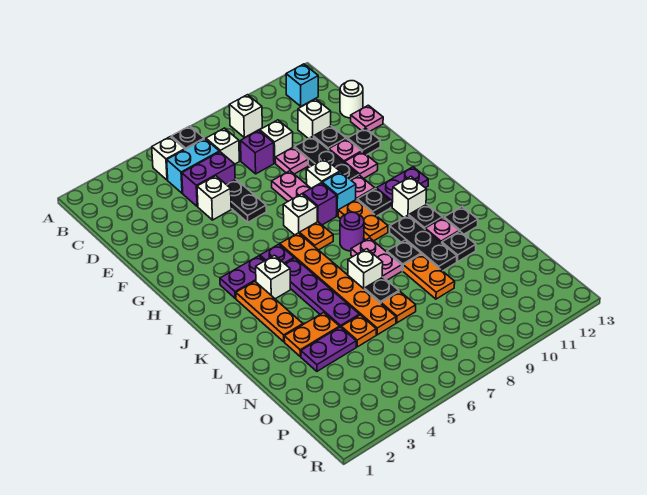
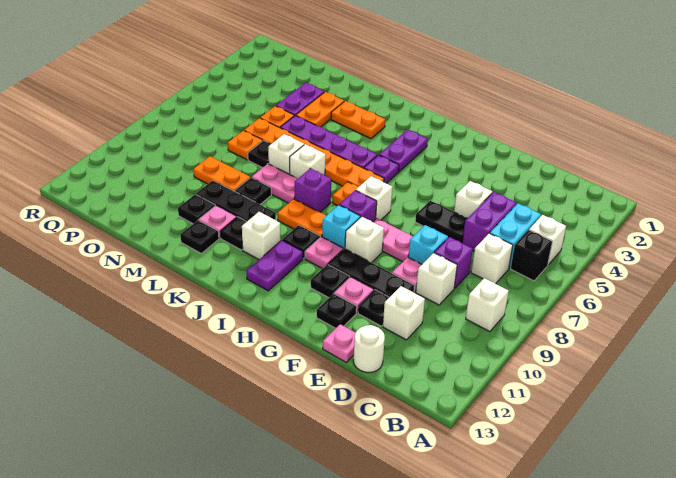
cyan 1x1 brick [286,64,318,106] -> cyan 1x1 brick moved to [408,225,448,264]
pink 1x1 plate [345,151,378,179] -> black 1x1 plate [311,264,350,298]
orange 1x3 plate [236,282,303,342] -> orange 1x2 plate [331,101,385,139]
white 1x1 brick [256,255,290,299] -> white 1x1 brick moved to [290,144,326,178]
purple 1x1 round brick [340,212,364,251] -> purple 1x1 brick [295,168,331,212]

